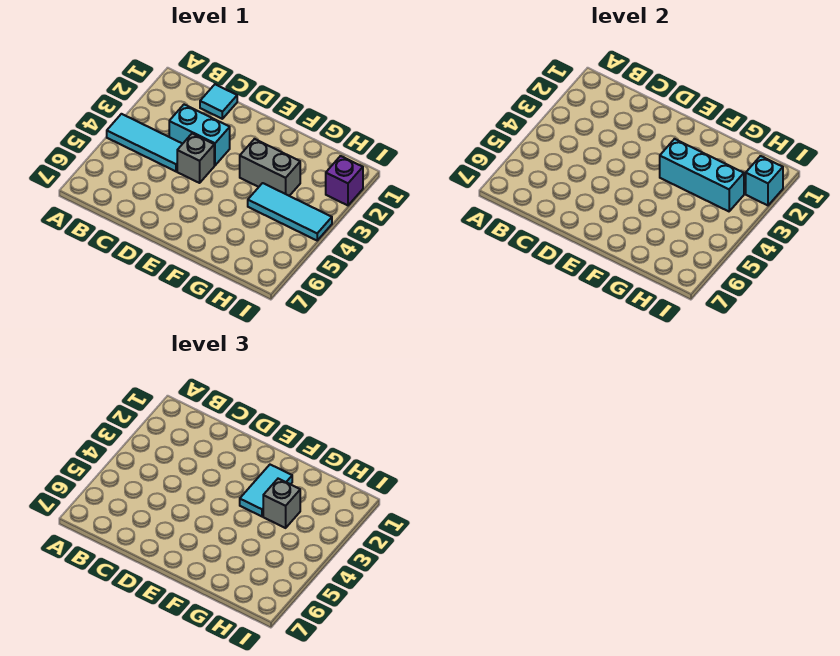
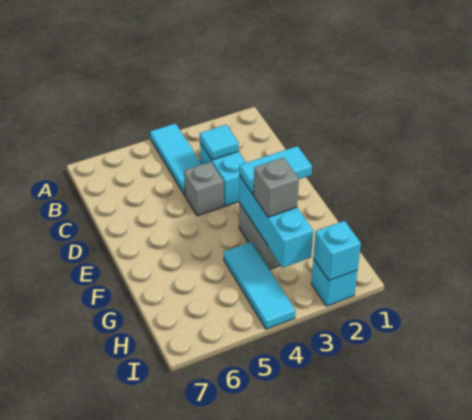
cyan 1x1 tile [200,84,237,119] -> cyan 1x1 tile moved to [200,125,239,160]
purple 1x1 brick [326,156,363,205] -> cyan 1x1 brick [311,259,357,306]

